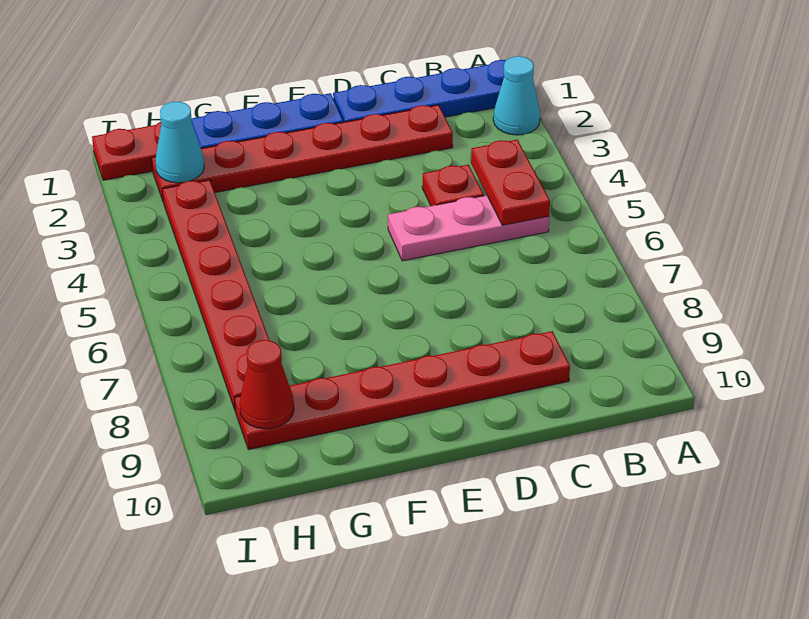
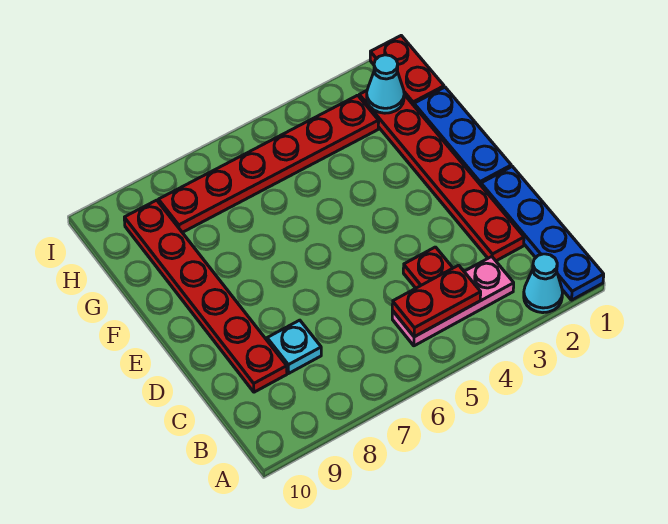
pink 1x3 plate [388,195,549,261] -> pink 1x3 plate turned to [392,257,514,346]
none -> cyan 1x1 plate [267,320,321,373]
red 1x1 cone [240,340,294,429] -> none

